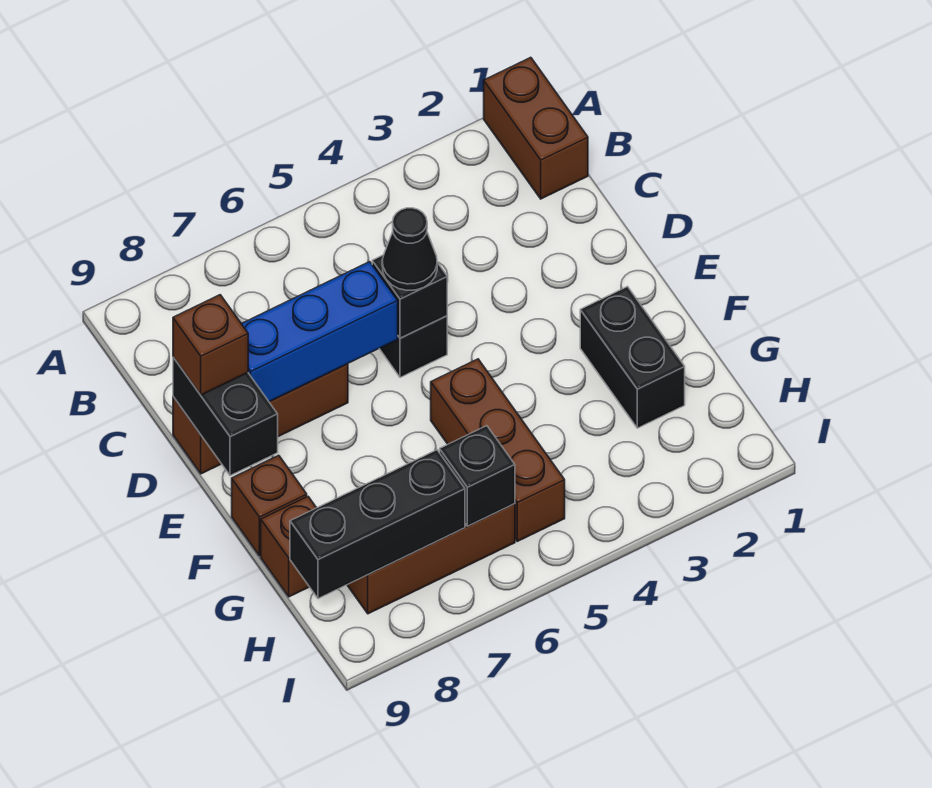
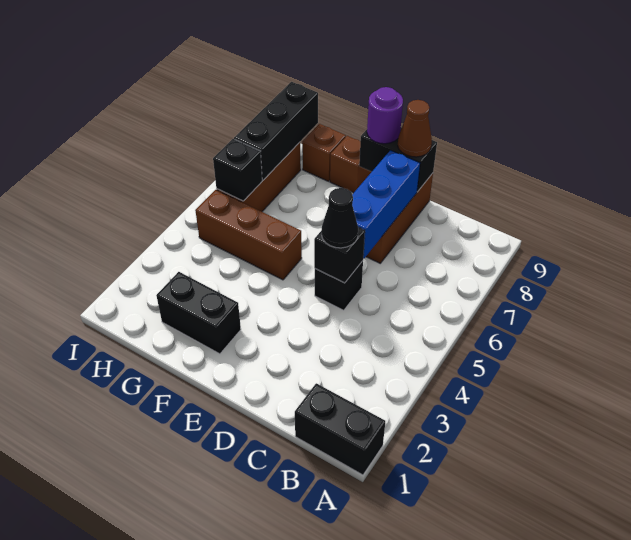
brown 1x2 brick [484,57,588,199] -> black 1x2 brick [295,383,385,475]
brown 1x1 brick [173,295,248,395] -> brown 1x1 cone [398,100,432,157]
none -> purple 1x1 round brick [367,87,403,144]

